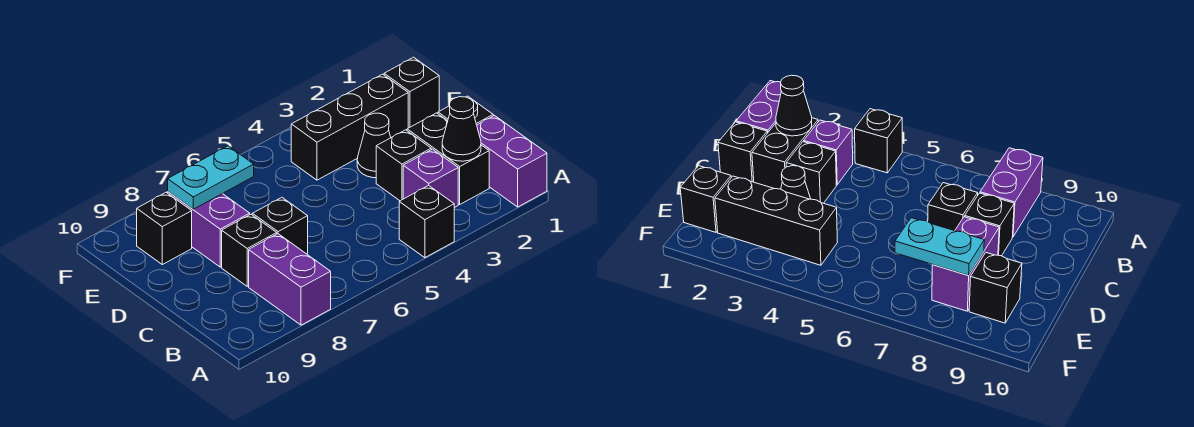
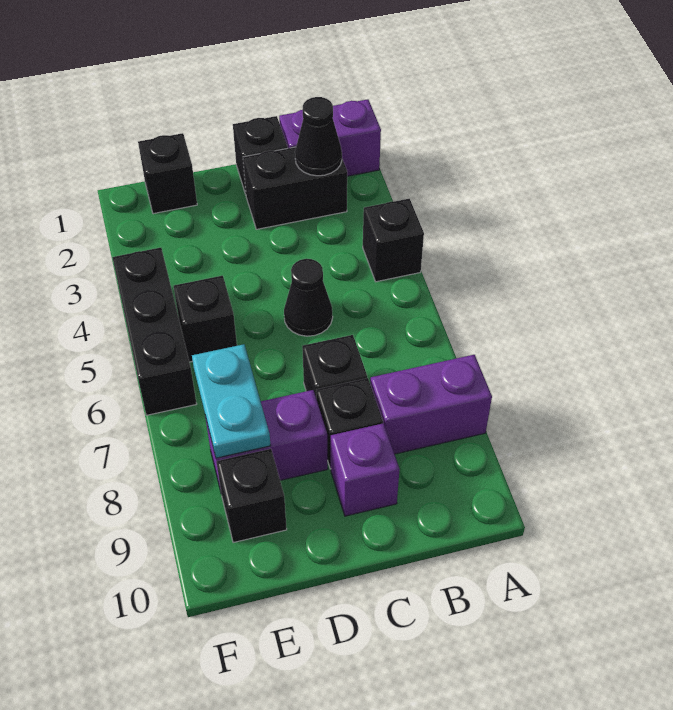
purple 1x1 brick [403,149,458,208] -> purple 1x1 brick moved to [331,423,400,516]
black 1x1 brick [376,130,431,201] -> black 1x1 brick moved to [174,276,237,362]
black 1x1 cone [357,113,391,178] -> black 1x1 cone moved to [284,259,333,336]
black 1x3 brick [291,74,408,180] -> black 1x3 brick moved to [112,248,197,415]

